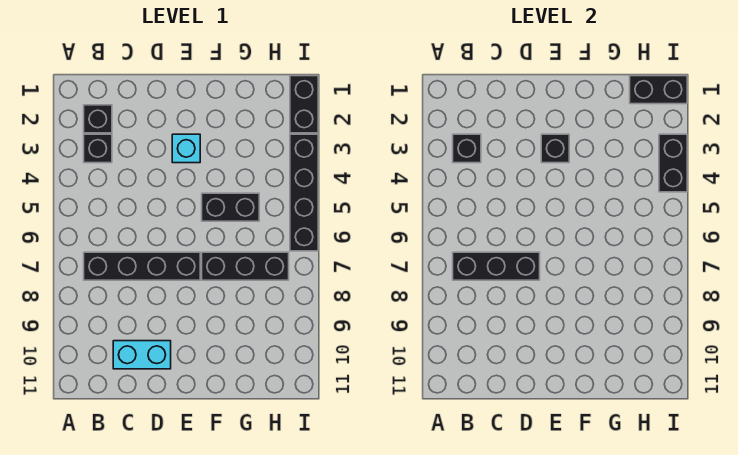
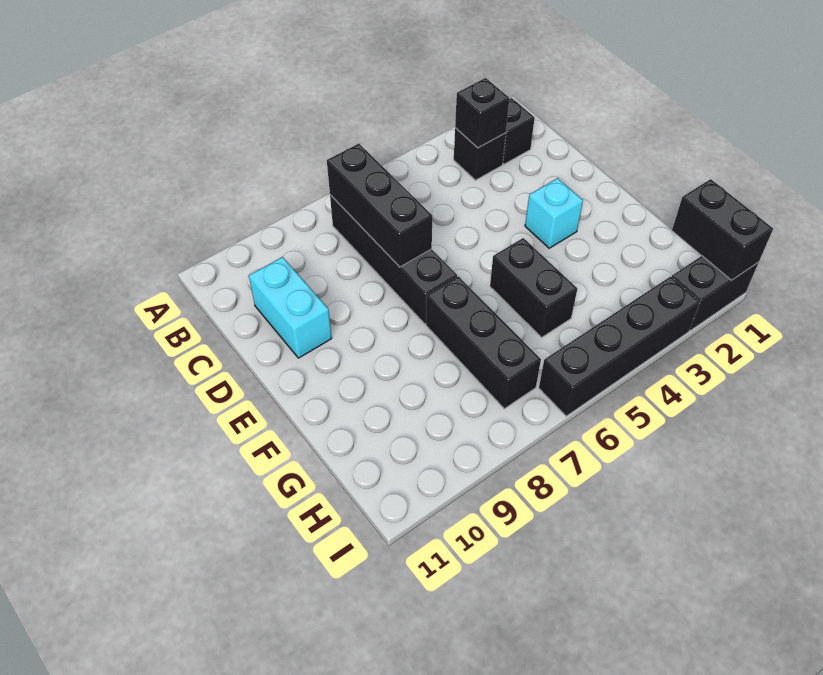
black 1x1 brick [541,134,569,163] -> none
black 1x2 brick [659,134,687,192] -> none

